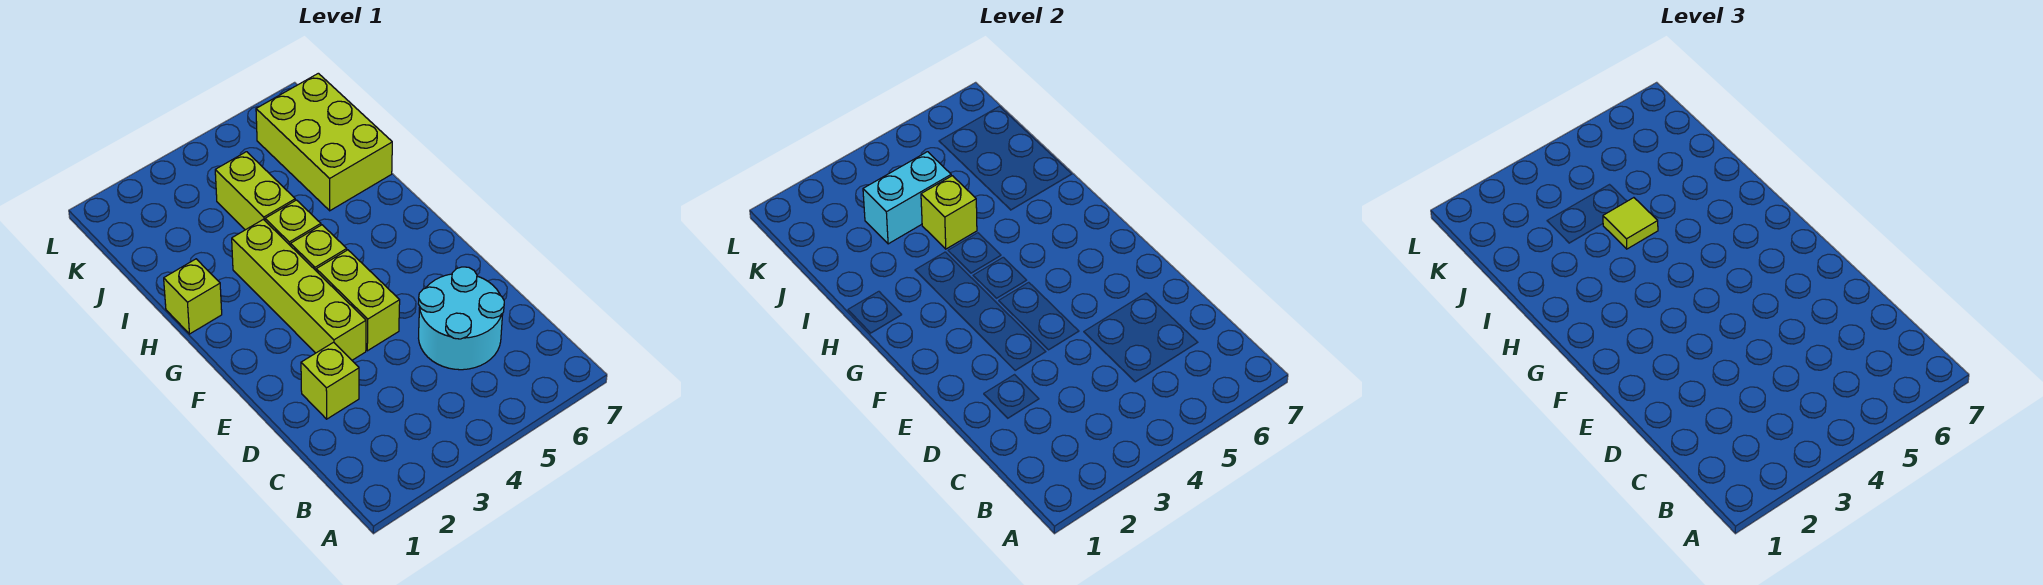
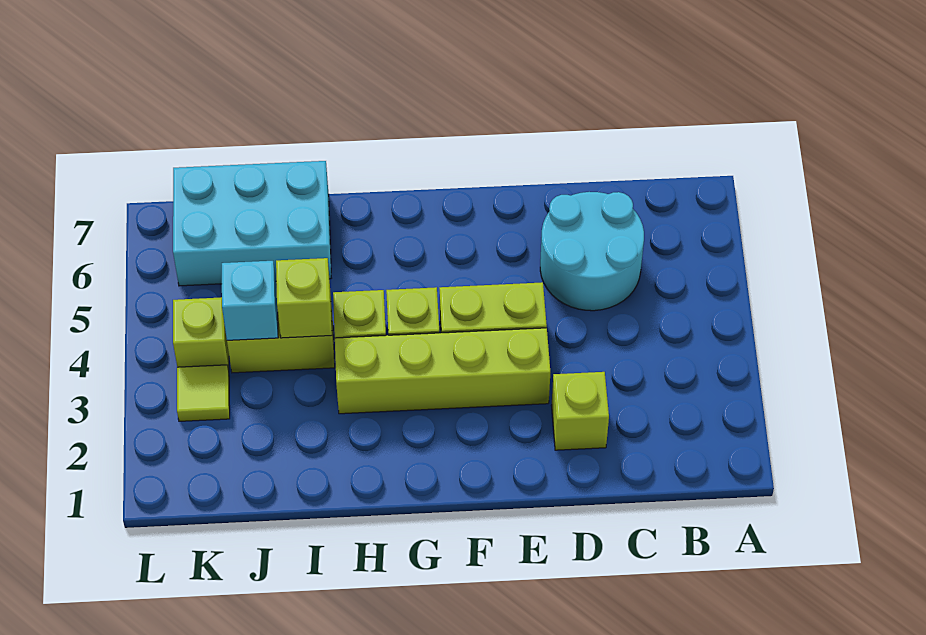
lime 1x1 brick [164,259,222,334] -> lime 1x1 brick moved to [173,297,229,370]
lime 1x1 tile [1603,198,1658,249] -> lime 1x1 tile moved to [177,365,230,421]
lime 2x3 brick [256,73,392,211] -> cyan 2x3 brick [173,161,331,286]
cyan 1x2 brick [863,152,951,244] -> cyan 1x1 brick [222,261,278,340]

